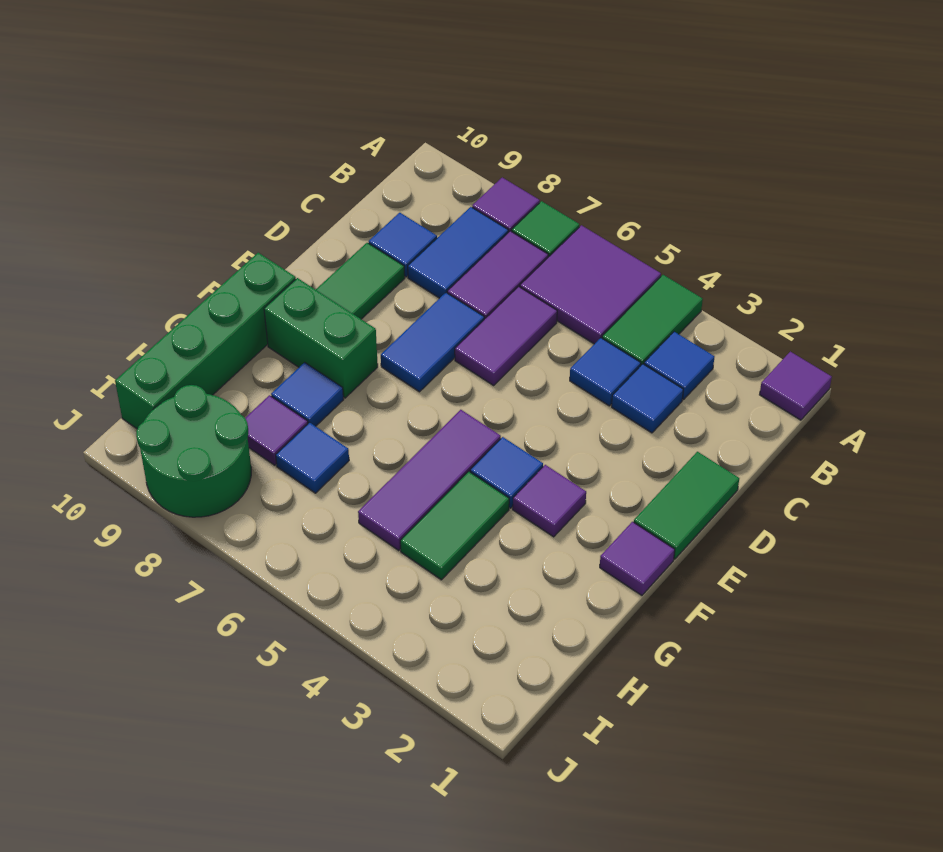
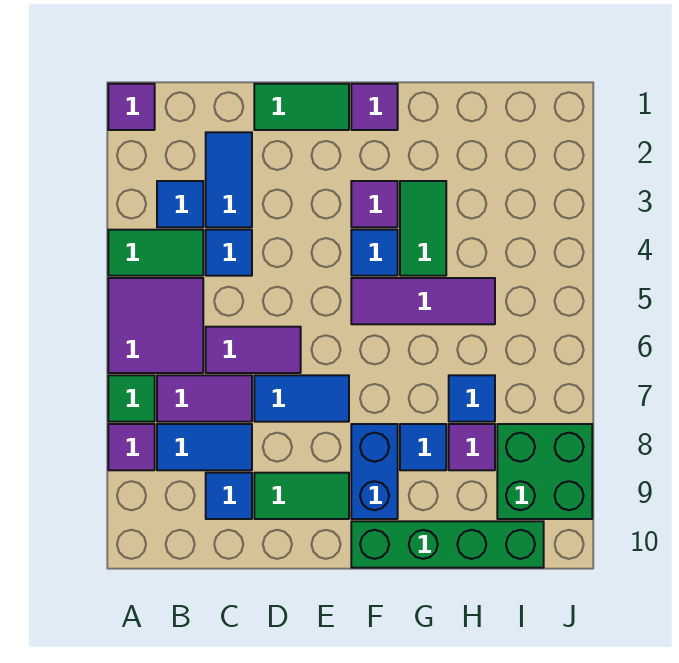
blue 1x1 tile [612,364,683,433] -> blue 1x2 tile [206,132,252,227]
green 1x2 brick [264,278,378,398] -> blue 1x2 brick [351,424,398,519]
green 1x2 tile [400,471,509,580] -> green 1x2 tile turned to [400,181,446,276]
green 2x2 round brick [136,385,251,517] -> green 2x2 brick [497,424,592,519]

